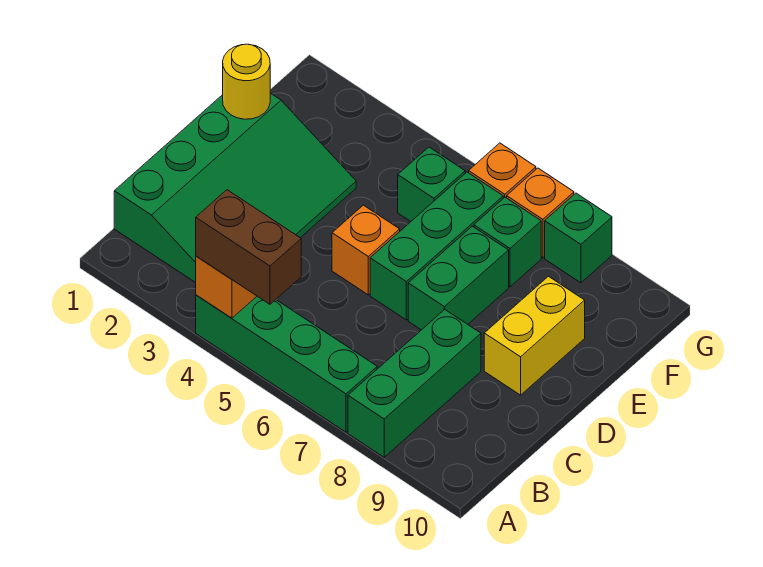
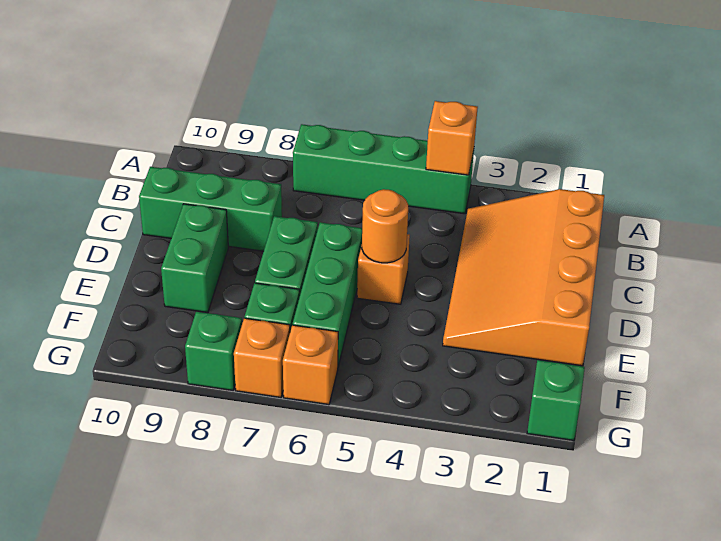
brown 1x2 brick [196,190,301,304] -> none
green 1x3 brick [348,310,481,457] -> green 1x3 brick turned to [139,167,282,251]
green 3x4 slope [114,93,356,283] -> orange 3x4 slope [443,189,604,366]
none -> orange 1x1 round brick [362,189,408,263]
yellow 1x2 brick [484,276,585,395] -> green 1x2 brick [161,204,228,313]
yellow 1x1 round brick [223,44,270,119] -> none
green 1x1 brick [398,147,465,221] -> green 1x1 brick moved to [527,360,585,440]

